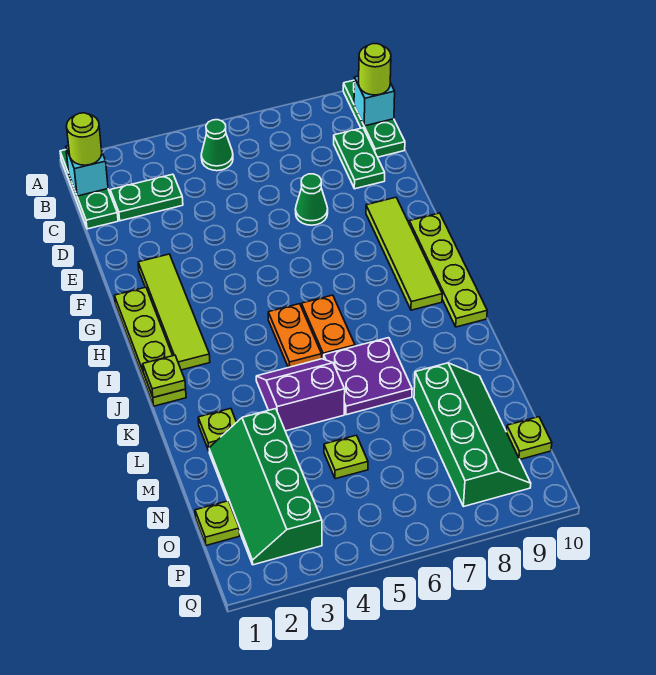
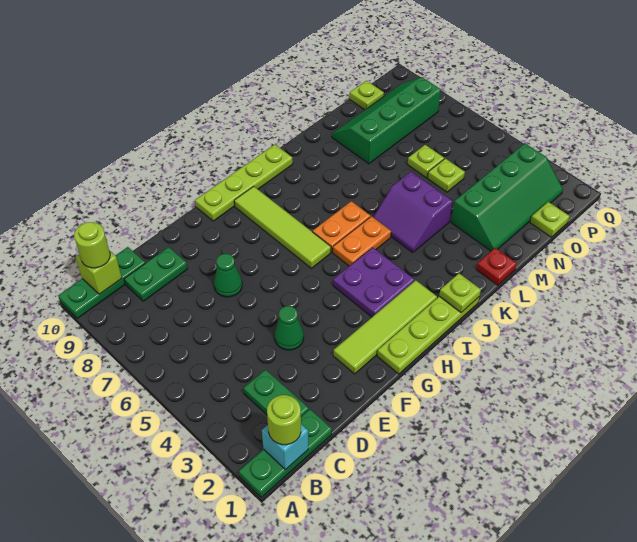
green 1x1 cone [201,120,233,171] -> green 1x1 cone moved to [275,306,304,350]
cyan 1x1 brick [354,76,395,126] -> lime 1x1 brick [76,252,122,294]
lime 1x4 tile [366,197,442,310] -> lime 1x4 tile turned to [234,186,331,268]
purple 2x2 plate [324,338,412,415] -> purple 2x2 plate moved to [333,248,415,317]
none -> red 1x1 plate [476,248,517,285]
lime 1x1 plate [198,408,237,451] -> lime 1x1 plate moved to [408,145,444,178]

